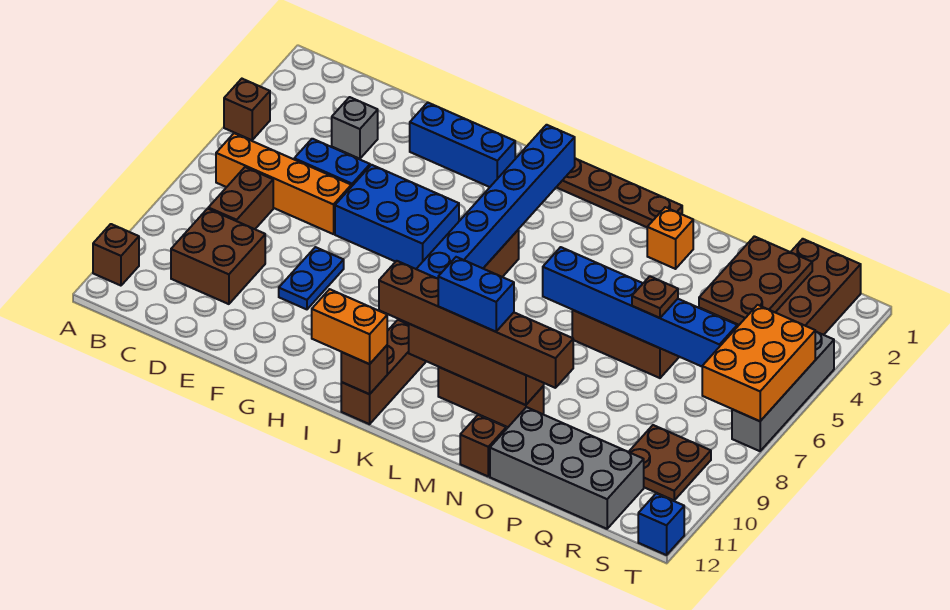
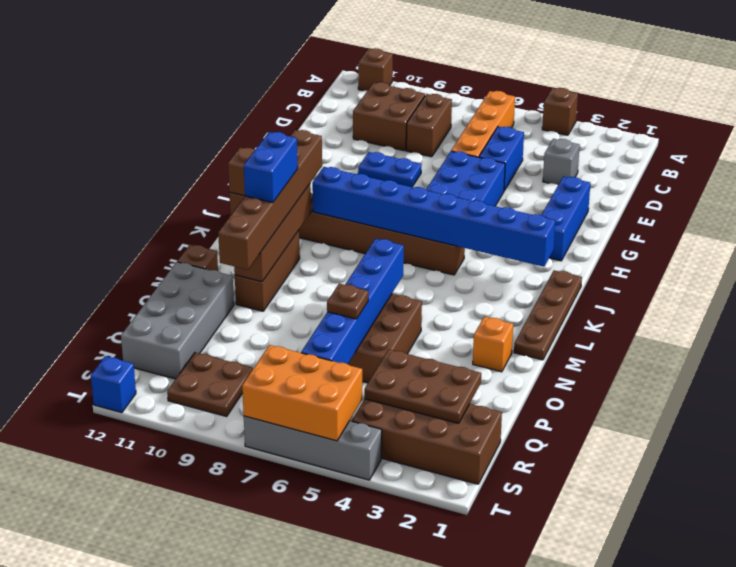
brown 1x2 brick [208,167,273,229] -> brown 1x2 brick turned to [406,94,452,157]
orange 1x2 brick [312,289,387,364] -> none

